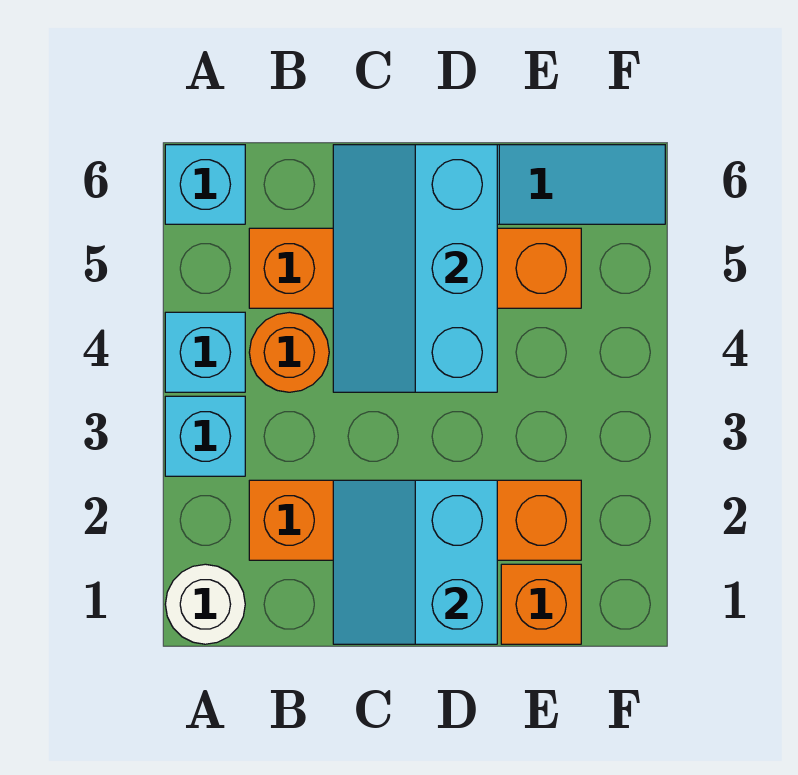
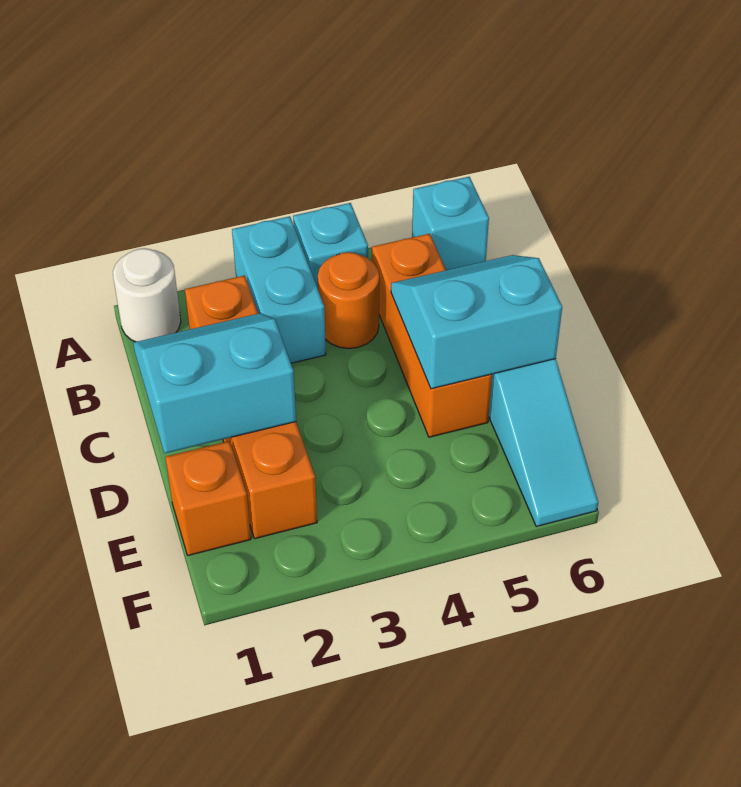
cyan 1x1 brick [165,396,245,476] -> cyan 1x2 brick [232,216,326,363]
orange 1x4 brick [249,228,581,308] -> orange 1x3 brick [372,234,492,437]
cyan 2x3 slope [333,145,497,392] -> cyan 2x2 slope [391,255,562,389]

